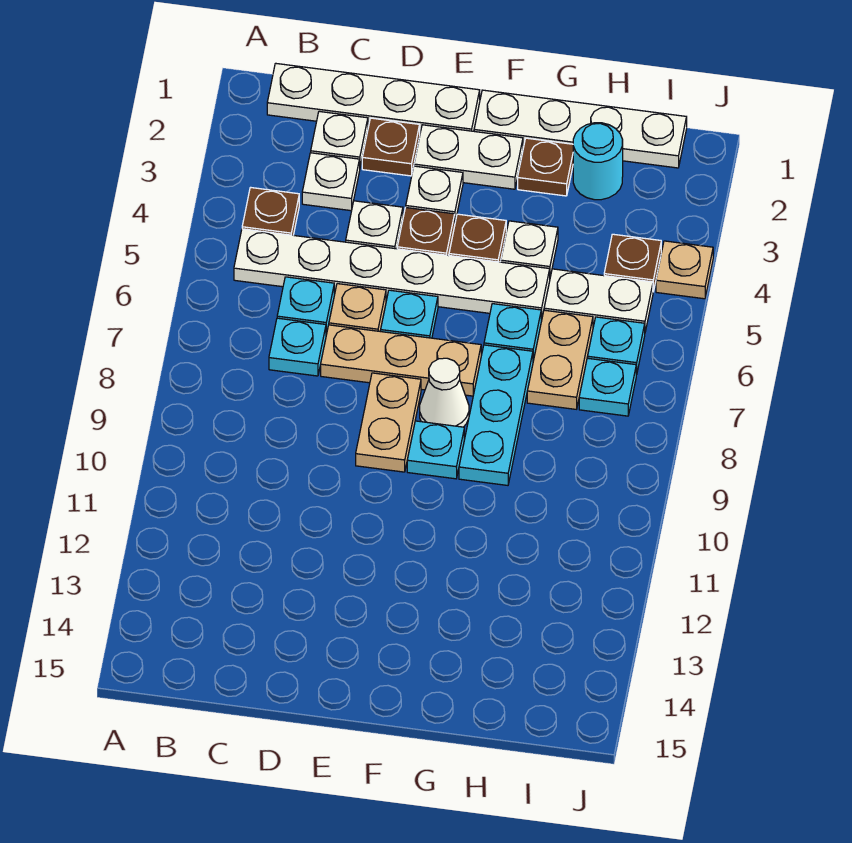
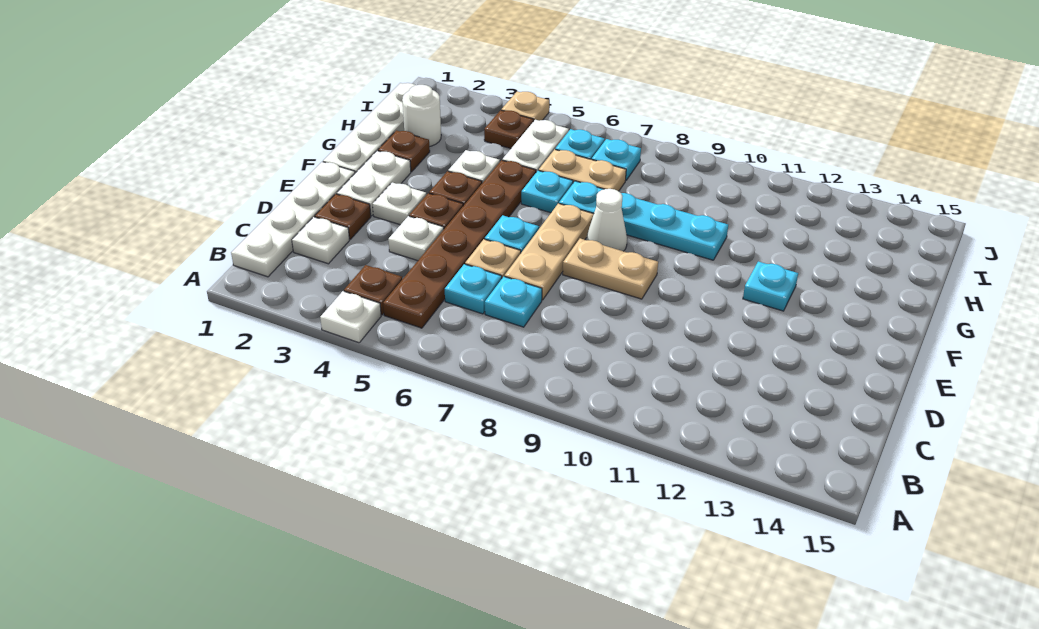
white 1x6 plate [234,229,550,320] -> brown 1x6 plate [383,160,536,328]
white 1x1 plate [302,153,360,211] -> white 1x1 plate moved to [320,291,381,343]
cyan 1x1 plate [407,421,464,479] -> cyan 1x1 plate moved to [743,262,798,311]
cyan 1x3 plate [459,345,533,485] -> cyan 1x4 plate [559,181,728,260]
cyan 1x1 round brick [573,123,623,200] -> white 1x1 round brick [402,85,441,147]

